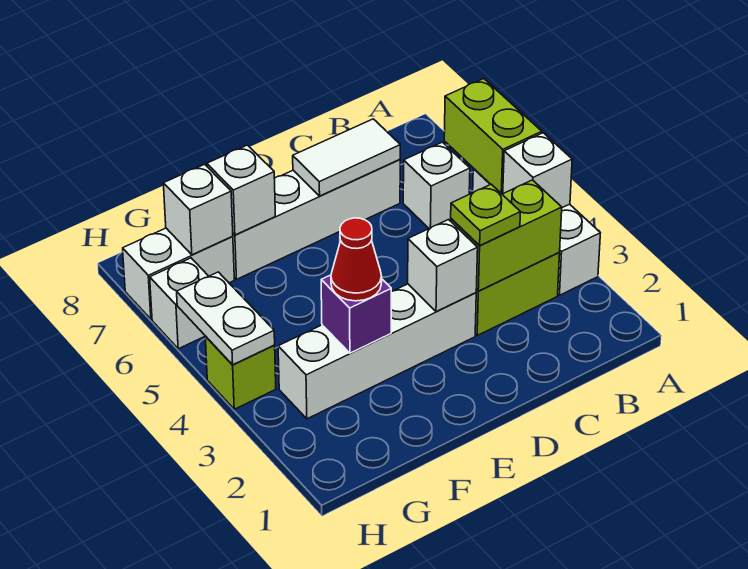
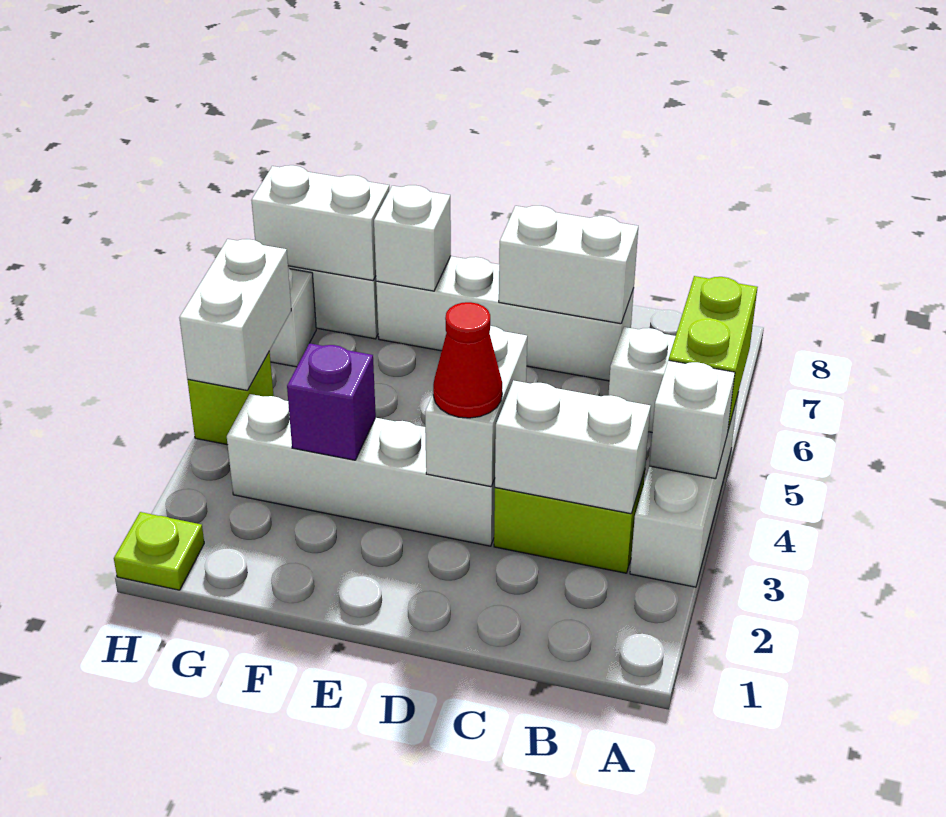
lime 1x2 brick [451,180,562,291] -> white 1x2 brick [495,380,651,514]
lime 1x1 plate [451,184,520,246] -> lime 1x1 plate moved to [114,512,204,590]
white 1x2 tile [293,119,400,196] -> white 1x2 brick [499,206,638,324]
white 1x1 brick [408,220,478,312] -> white 1x2 brick [425,326,527,487]
red 1x1 cone [331,218,382,301] -> red 1x1 cone moved to [433,302,502,418]
white 1x1 brick [163,164,233,255] -> white 1x2 brick [251,165,389,281]
white 1x2 plate [177,272,275,365] -> white 1x2 brick [179,239,291,391]

